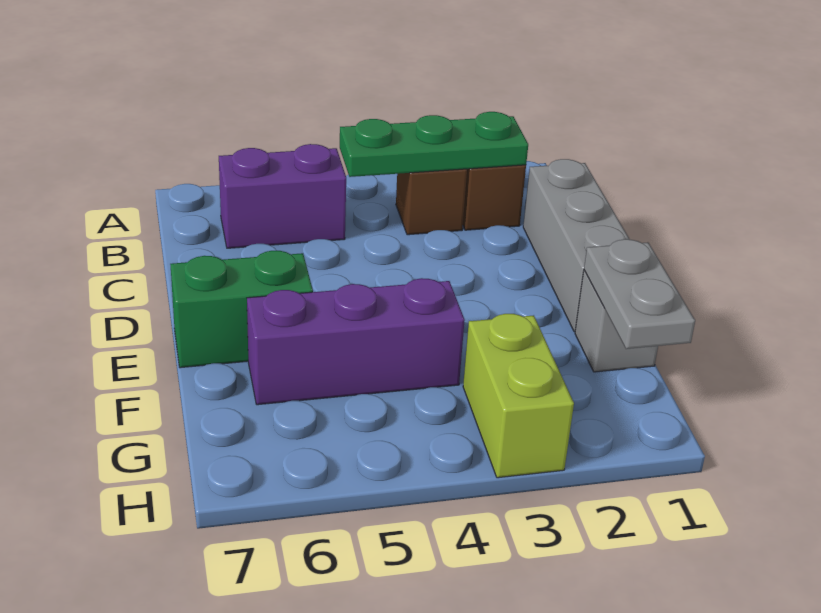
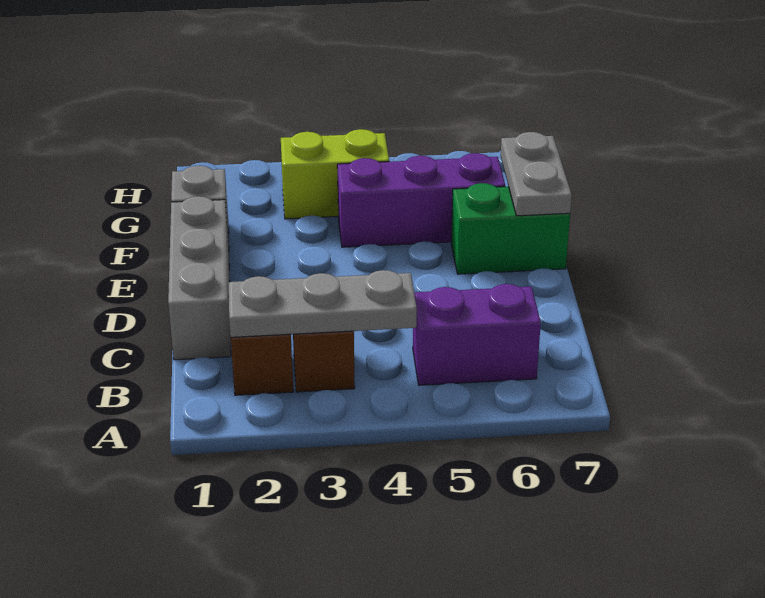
green 1x3 plate [340,112,528,177] -> grey 1x3 plate [229,270,417,337]
grey 1x2 plate [584,239,695,349] -> grey 1x2 plate moved to [501,132,572,216]
lime 1x2 brick [463,314,574,478] -> lime 1x2 brick turned to [281,129,389,219]

